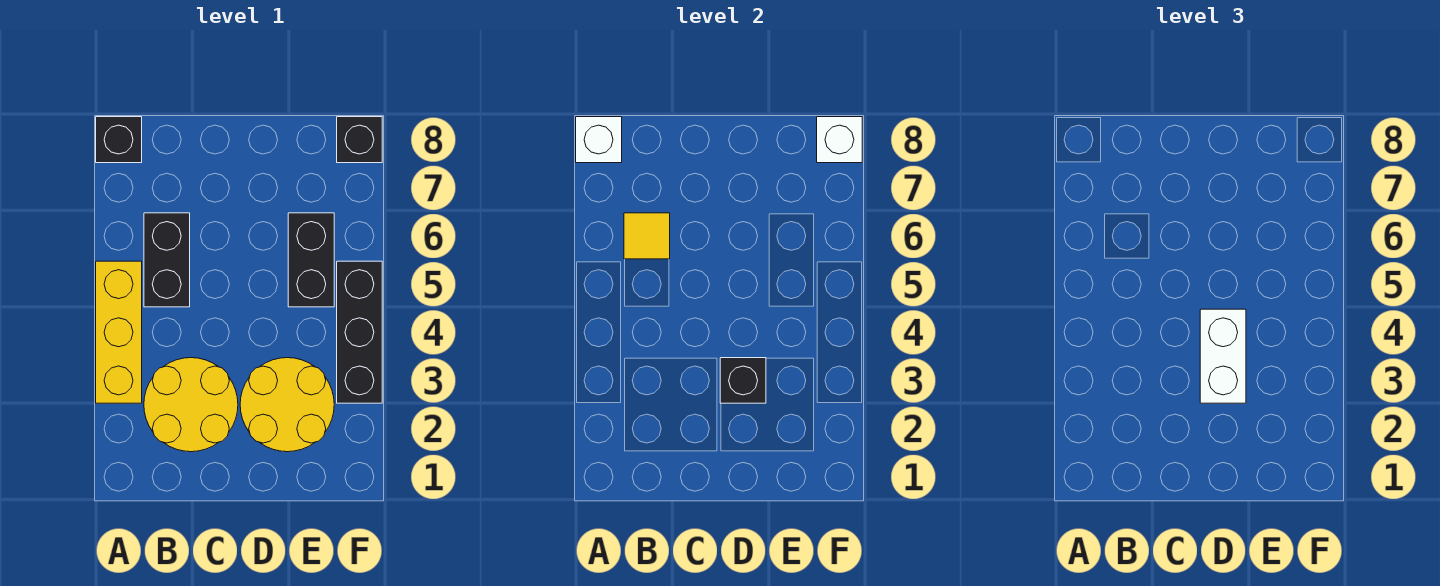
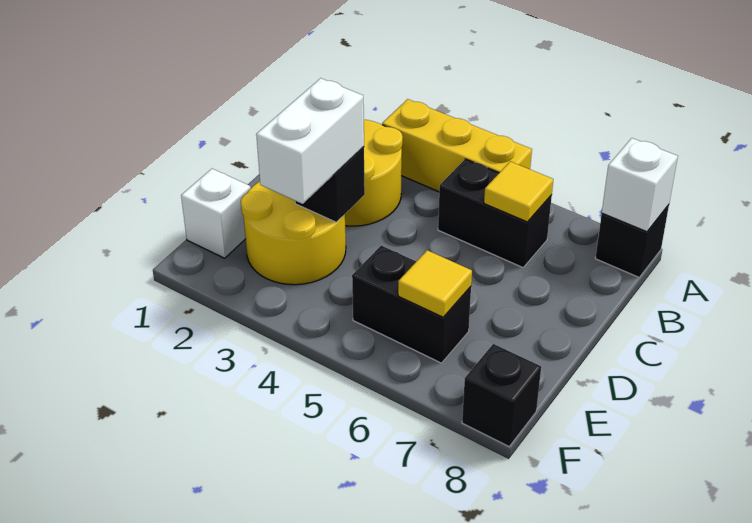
white 1x2 brick [1200,309,1246,403] -> white 1x2 brick turned to [256,78,364,204]
none -> yellow 1x1 tile [398,250,472,317]
black 1x3 brick [337,261,382,403] -> none
white 1x1 brick [817,117,862,163] -> white 1x1 brick moved to [181,169,251,258]

